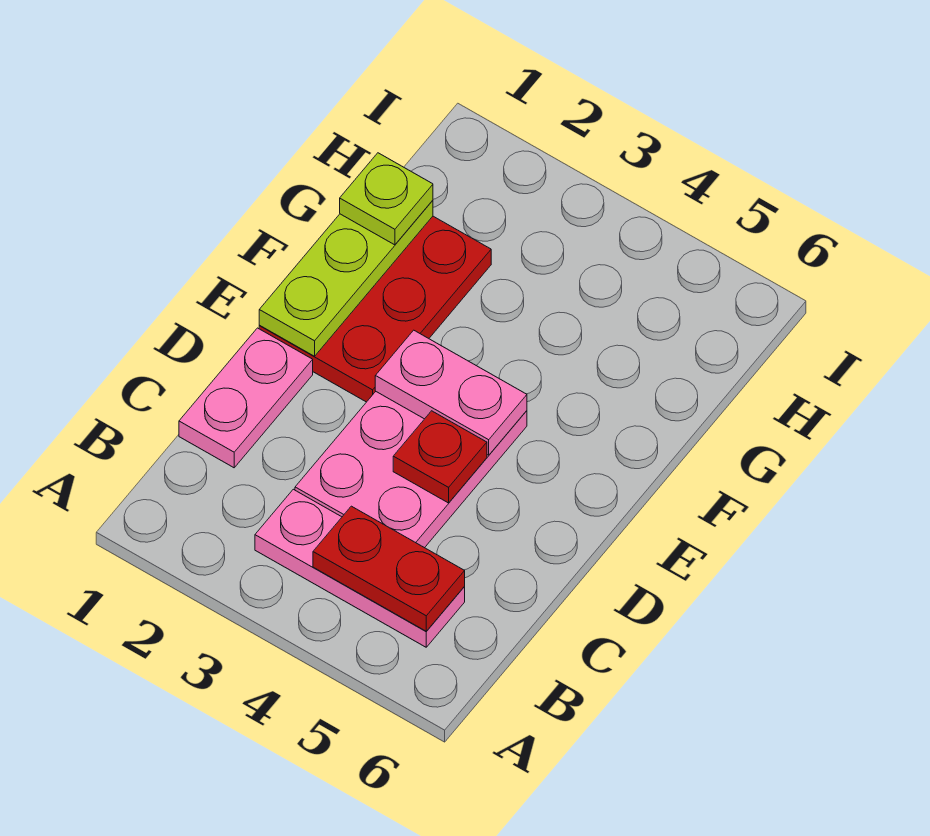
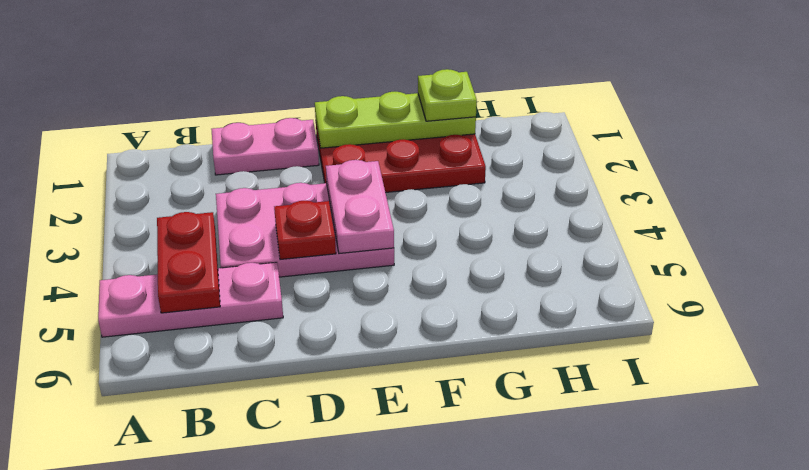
pink 1x3 plate [255,489,465,647] -> pink 1x3 plate turned to [98,262,283,337]

